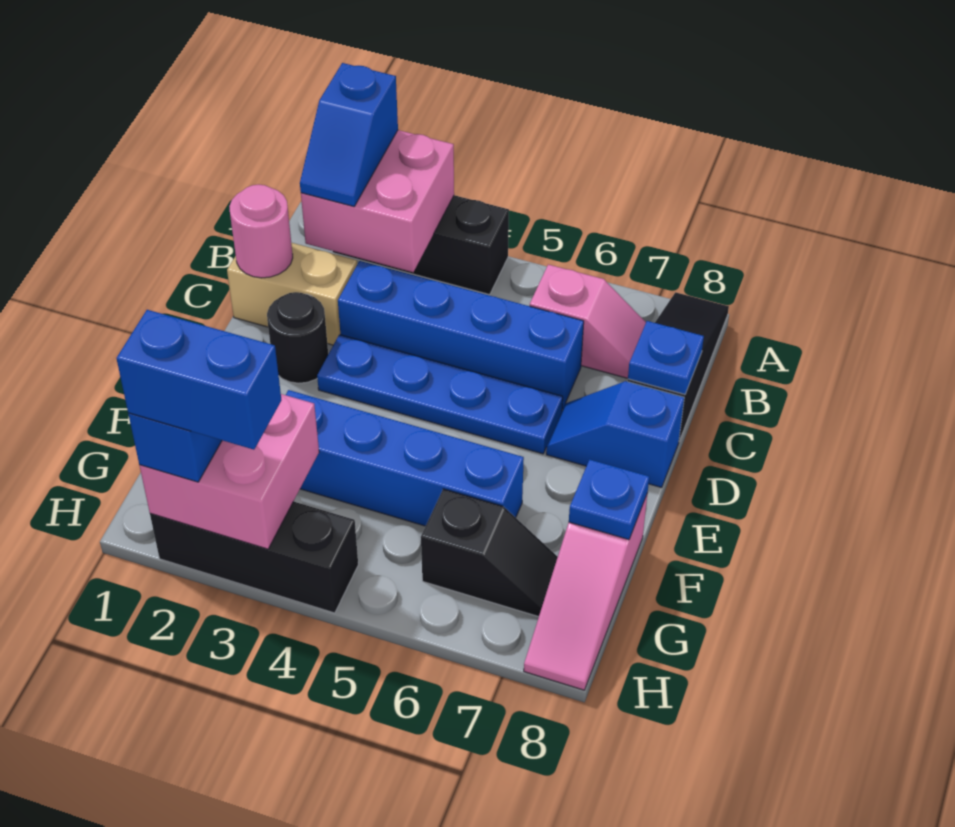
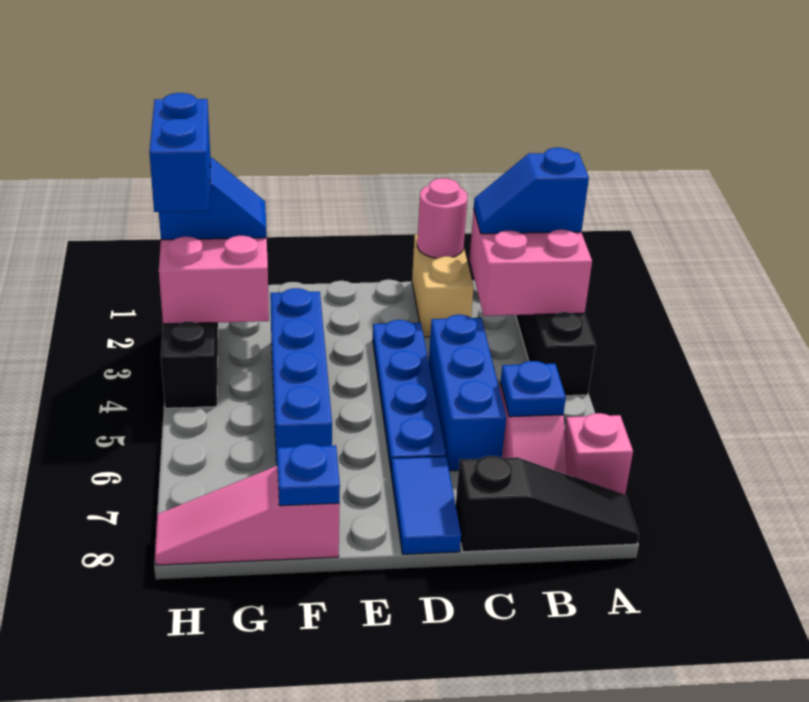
none -> pink 1x1 brick [565,413,633,495]
blue 1x4 brick [338,261,584,409] -> blue 1x3 brick [429,315,506,471]
blue 1x1 plate [628,321,704,394] -> blue 1x1 plate moved to [500,361,566,417]
black 1x1 round brick [267,292,328,383] -> none
blue 1x2 slope [546,381,684,488] -> blue 1x2 tile [391,456,461,554]
black 1x2 slope [421,489,558,617] -> none

